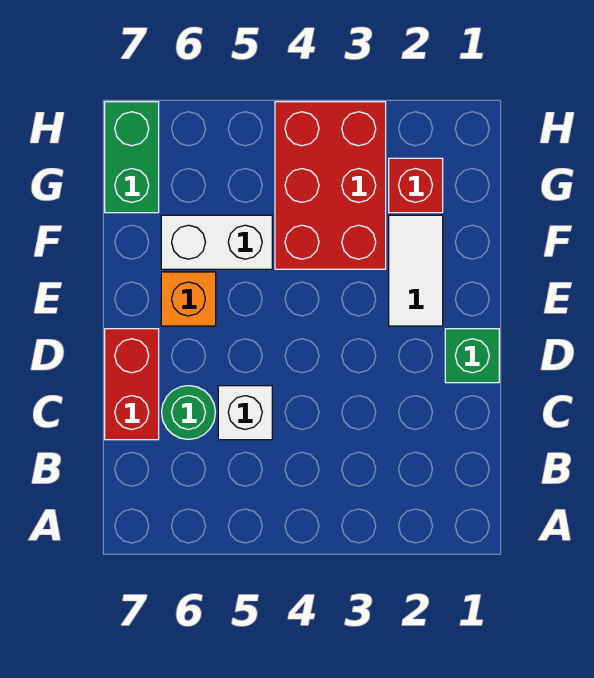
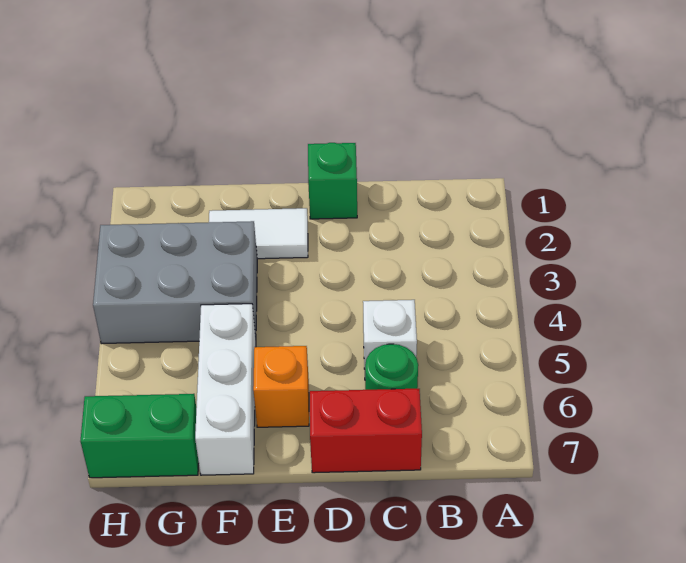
red 2x3 brick [275,102,386,269] -> grey 2x3 brick [93,221,257,344]
white 1x2 brick [161,215,272,269] -> white 1x3 brick [195,304,256,475]
red 1x1 brick [389,158,443,213] -> none

